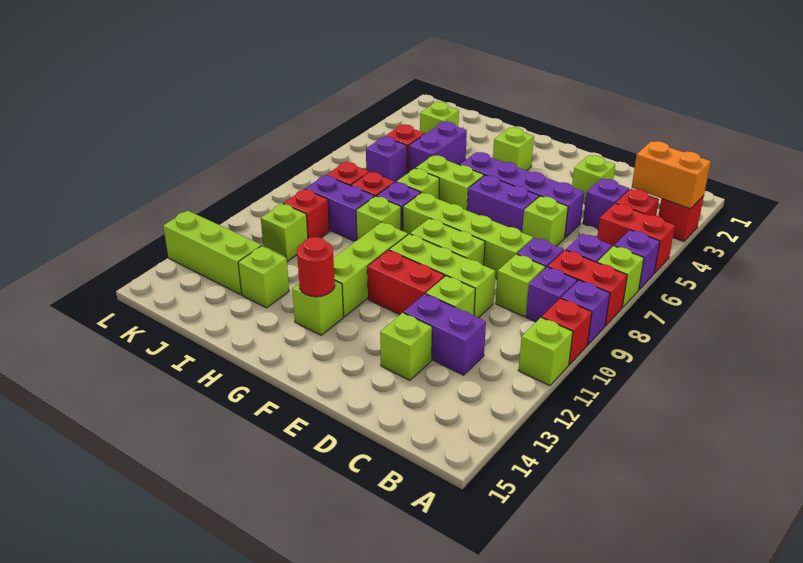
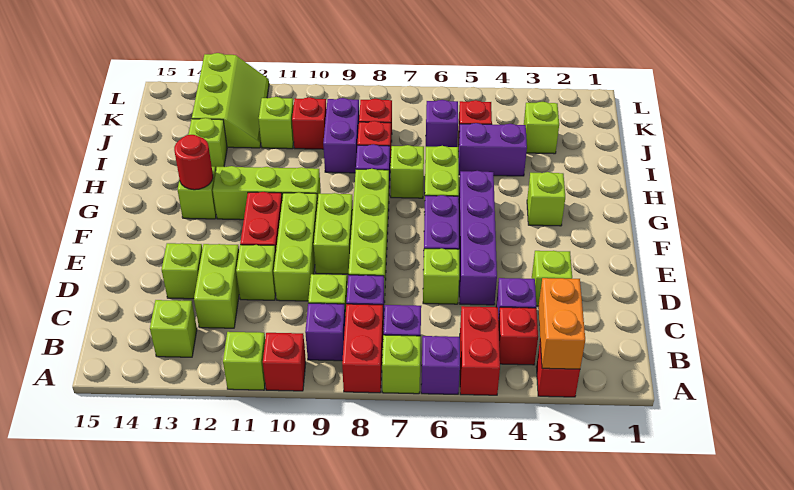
purple 1x1 brick [561,280,610,345] -> none
purple 1x2 brick [404,294,486,375] -> lime 1x2 brick [194,244,239,328]
lime 1x1 brick [356,196,401,240] -> lime 1x1 brick moved to [150,300,197,357]

